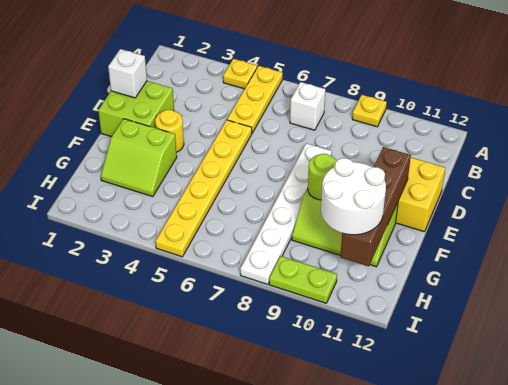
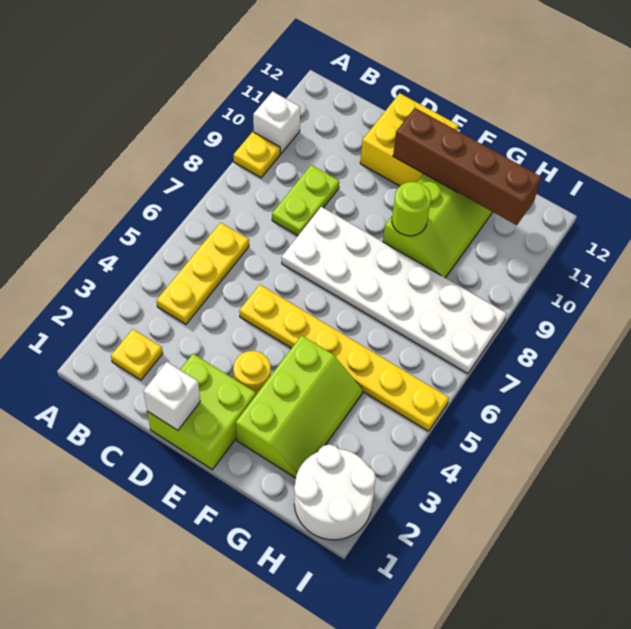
yellow 1x1 plate [223,59,257,89] -> yellow 1x1 plate moved to [111,329,163,380]
yellow 1x3 plate [227,66,283,133] -> yellow 1x3 plate turned to [156,223,249,324]
white 1x1 brick [290,82,325,130] -> white 1x1 brick moved to [253,91,300,154]
white 1x6 plate [240,143,332,284] -> white 2x6 plate [282,207,507,374]
lime 2x2 slope [101,119,177,197] -> lime 2x3 slope [236,335,363,478]
white 2x2 round brick [321,158,386,235] -> white 2x2 round brick moved to [294,445,376,540]
lime 1x2 plate [269,256,337,303] -> lime 1x2 plate moved to [272,165,339,236]

